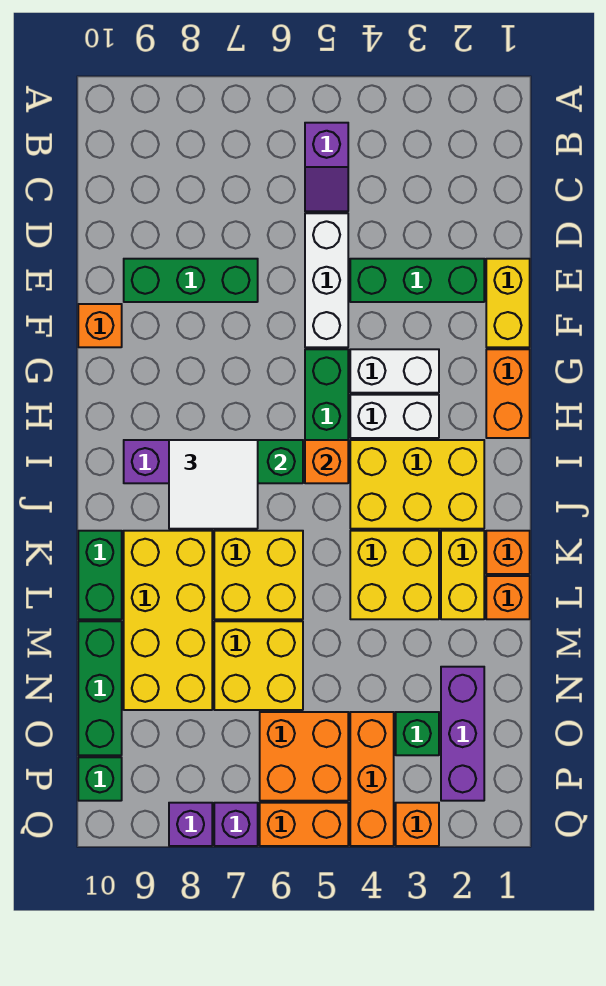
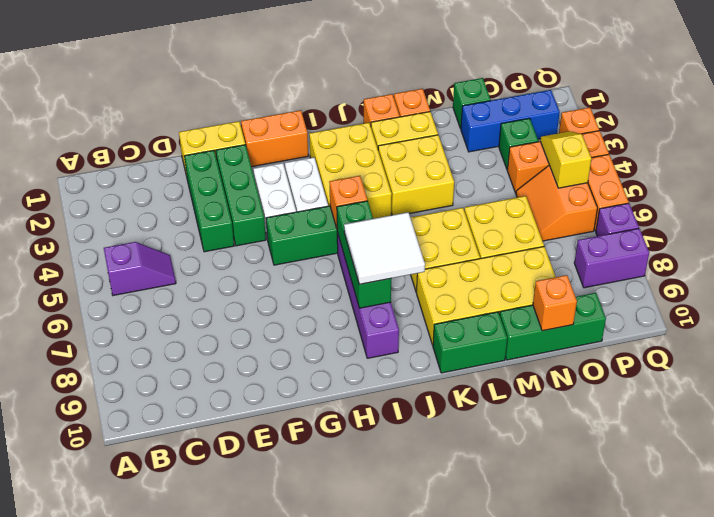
white 1x3 brick [305,213,348,347] -> none
green 1x3 brick [124,259,258,302] -> green 1x3 brick moved to [216,145,266,246]
orange 1x1 brick [78,304,122,347] -> orange 1x1 brick moved to [533,275,577,331]
purple 1x3 brick [441,667,484,801] -> blue 1x3 brick [461,90,560,152]
orange 2x2 brick [260,712,348,801] -> orange 2x2 slope [516,165,597,241]
none -> yellow 1x2 slope [540,131,591,188]
green 1x1 brick [78,757,122,801] -> green 1x1 brick moved to [453,78,491,129]
purple 1x1 brick [169,803,212,846] -> purple 1x2 brick [574,228,649,288]

